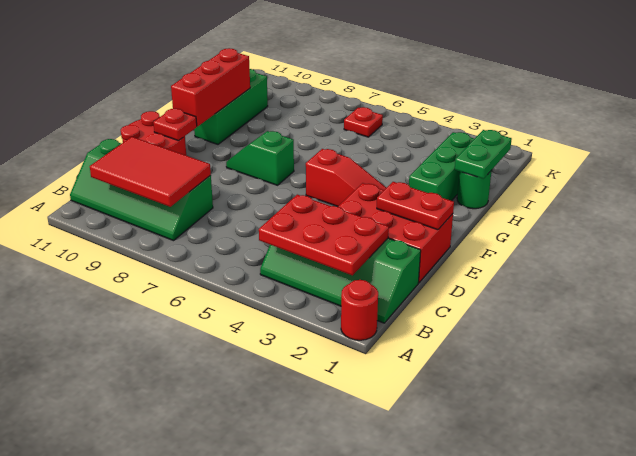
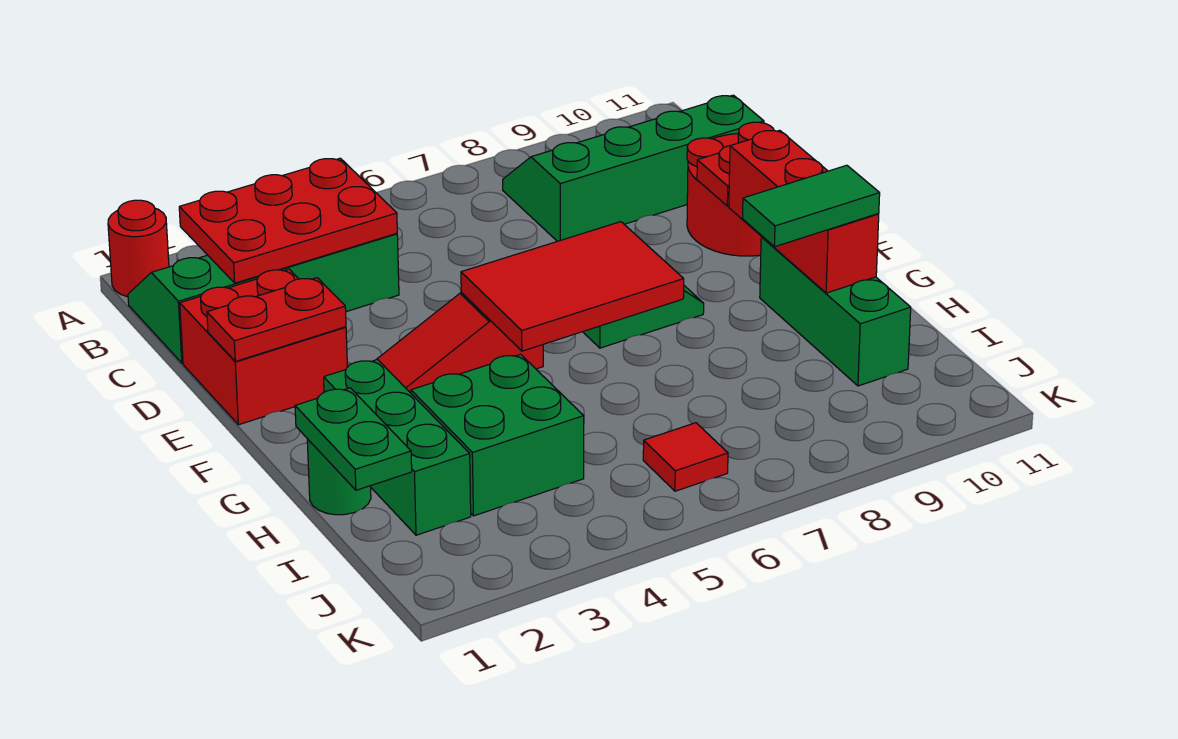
red 2x3 tile [90,137,211,207] -> red 2x3 tile moved to [461,222,684,351]
red 2x3 brick [338,183,453,283] -> red 2x2 brick [180,269,347,425]
none -> green 2x2 brick [411,354,584,516]
none -> green 1x2 tile [743,165,880,247]
red 1x1 plate [344,107,383,137] -> red 1x1 tile [643,423,728,491]

